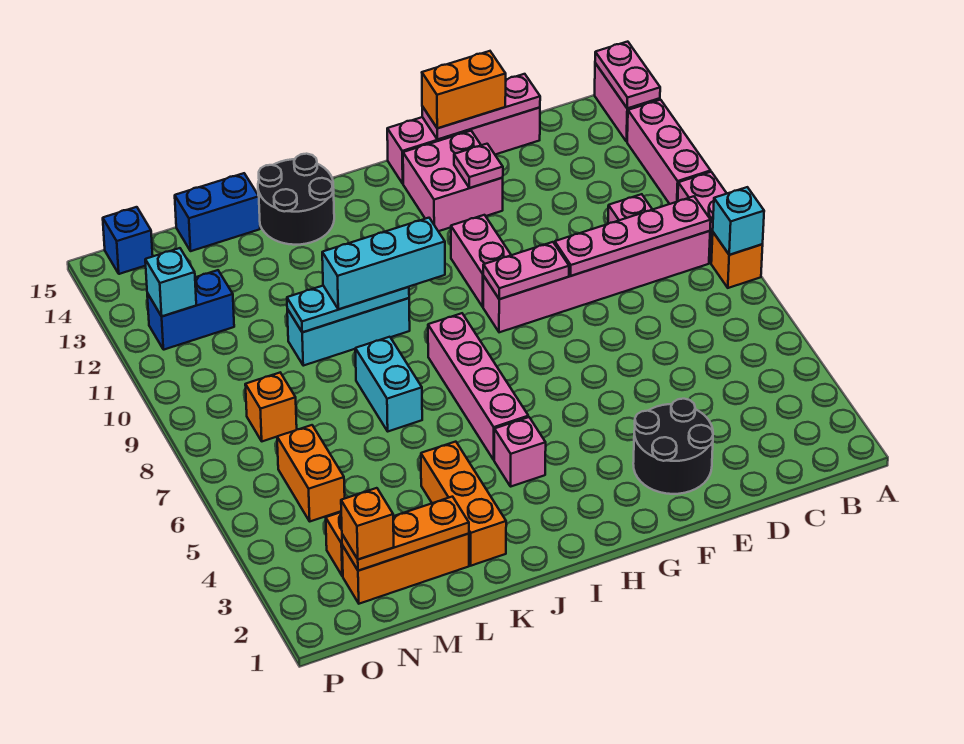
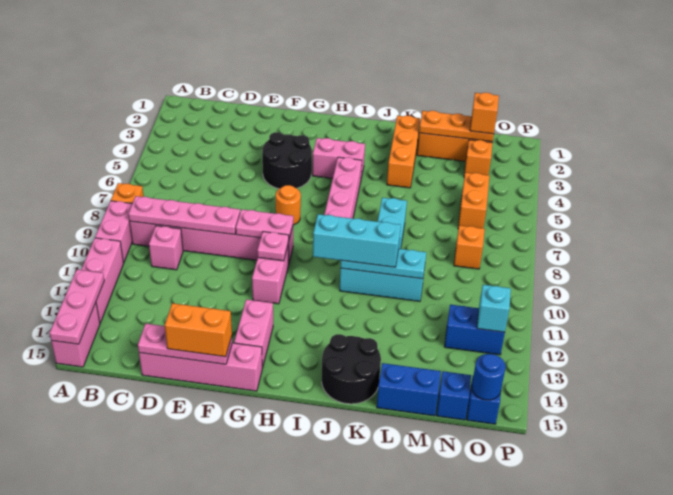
cyan 1x1 brick [713,187,764,255] -> none
pink 1x2 plate [595,42,660,108] -> pink 1x3 plate [50,270,104,344]
black 2x2 round brick [633,399,713,494] -> black 2x2 round brick moved to [262,132,312,189]
pink 2x2 brick [403,131,503,231] -> pink 1x2 brick [234,300,273,368]
pink 1x1 plate [454,144,503,188] -> pink 1x1 plate moved to [257,232,289,261]
none -> orange 1x1 round brick [276,185,301,225]
pink 1x1 brick [494,417,546,487] -> pink 1x2 brick [312,138,365,178]
none -> blue 1x1 brick [437,371,471,420]
none -> blue 1x1 round brick [472,354,506,400]

